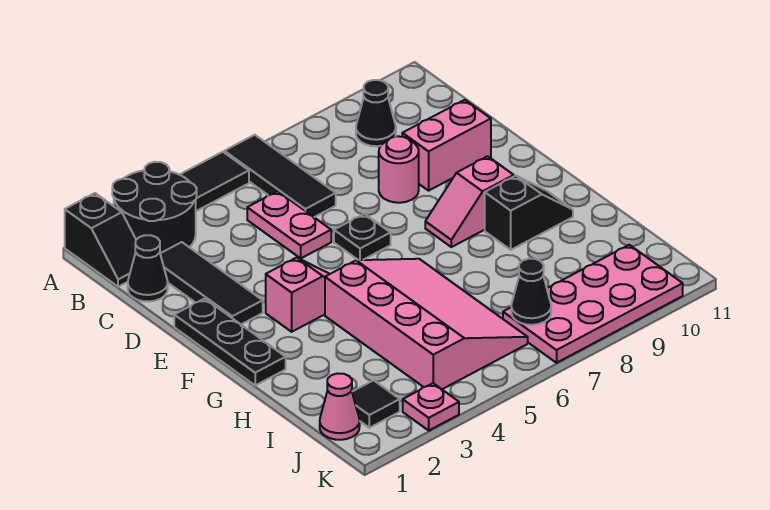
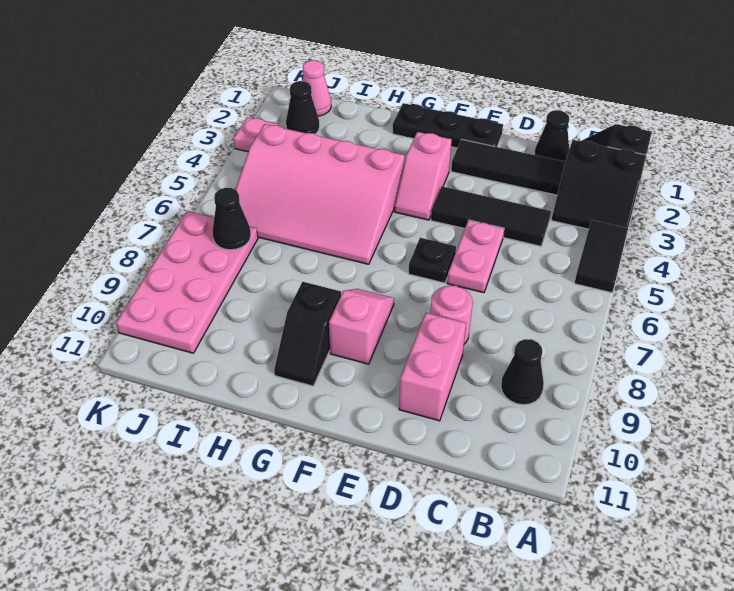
black 2x2 round brick [112,162,197,253] -> black 2x2 slope [551,140,646,229]
black 1x3 tile [224,135,336,217] -> black 1x3 tile moved to [431,186,551,246]
pink 1x2 plate [247,191,331,258] -> pink 1x2 plate turned to [447,220,504,293]
black 1x1 tile [352,380,400,428] -> black 1x1 cone [286,81,320,134]

